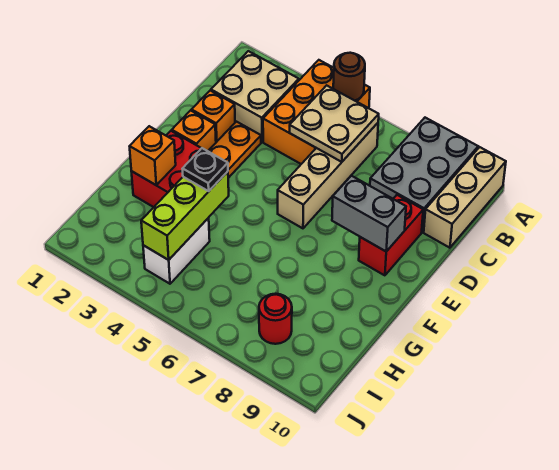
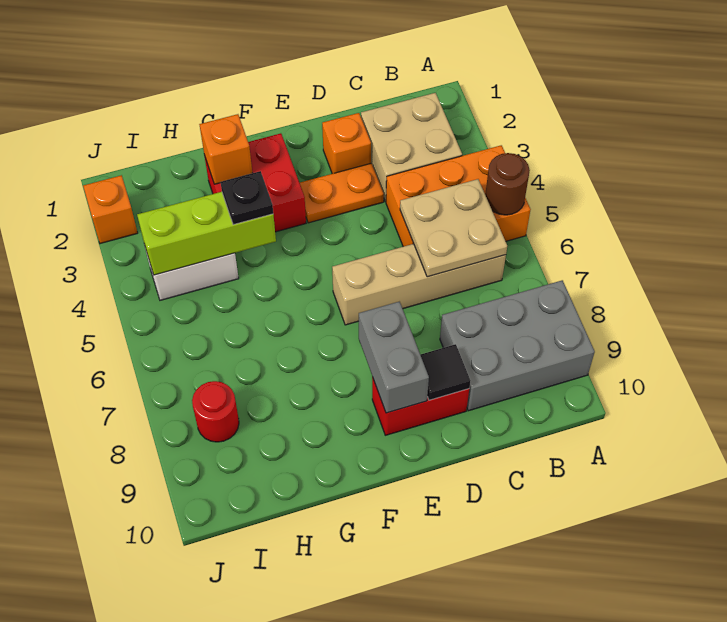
tan 1x3 brick [424,147,506,248] -> none
none -> black 1x1 tile [420,344,470,400]
orange 1x1 brick [172,111,216,151] -> orange 1x1 brick moved to [83,175,138,244]

